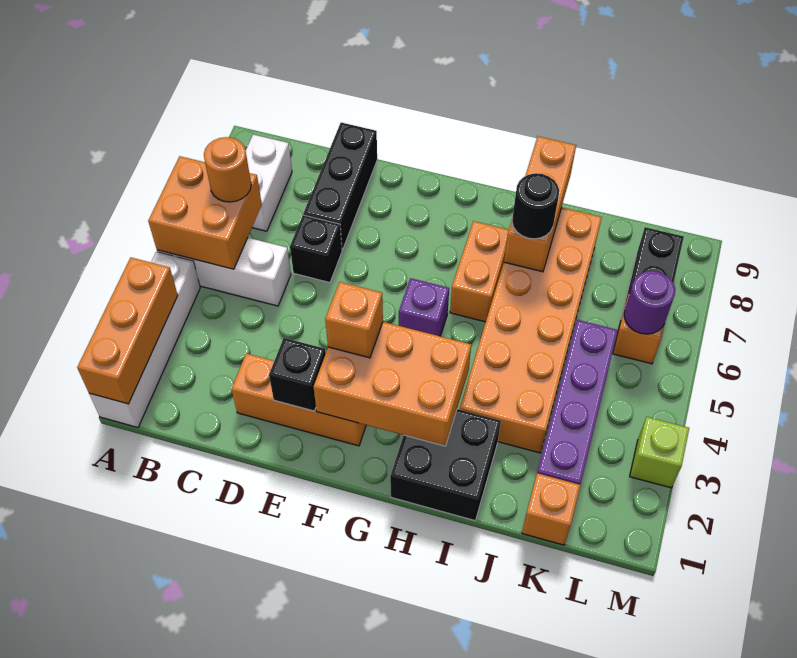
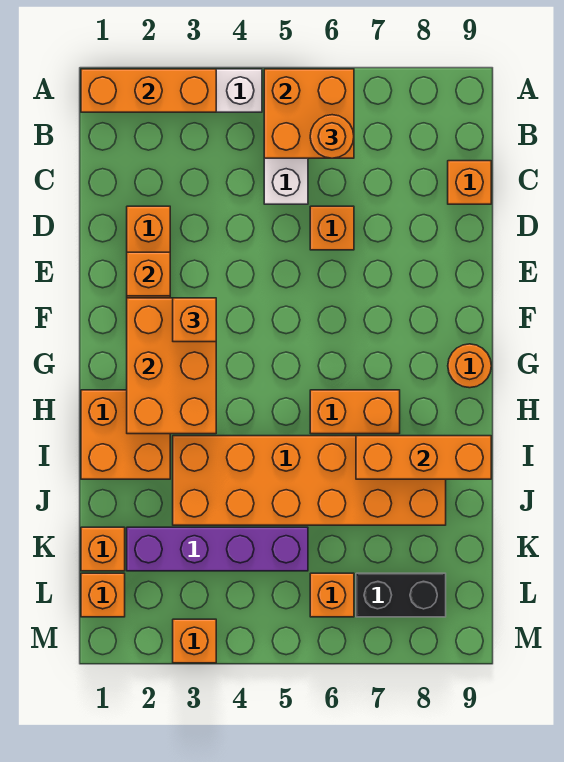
white 1x2 brick [246,135,292,231] -> none
none -> orange 1x1 brick [448,161,491,204]
black 1x1 brick [290,215,342,283] -> orange 1x1 brick [310,206,354,250]
black 1x3 brick [303,123,377,250] -> none
black 1x1 brick [269,338,326,411] -> orange 1x1 brick [127,252,170,296]
purple 1x1 brick [399,278,449,336] -> none
none -> orange 1x1 round brick [448,344,491,388]
black 2x2 brick [390,409,501,521] -> orange 2x2 brick [81,390,170,479]
black 1x1 round brick [512,173,559,239] -> none
none -> orange 1x1 brick [81,573,125,617]
purple 1x1 round brick [624,271,675,334] -> none
lime 1x1 brick [630,417,689,488] -> orange 1x1 brick [173,619,216,663]

